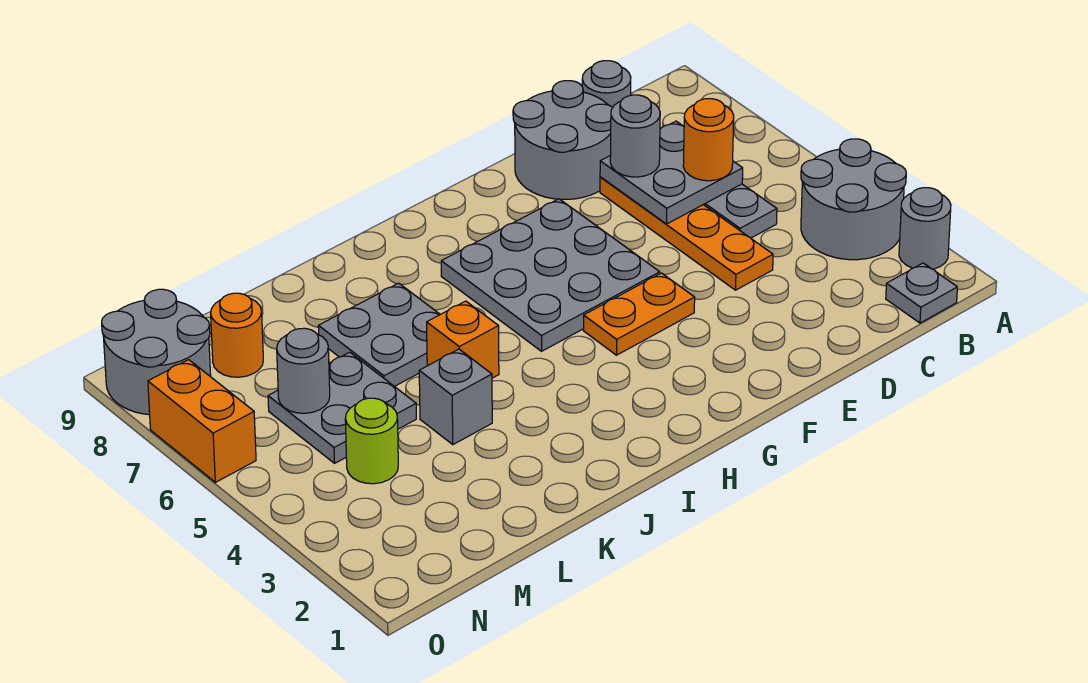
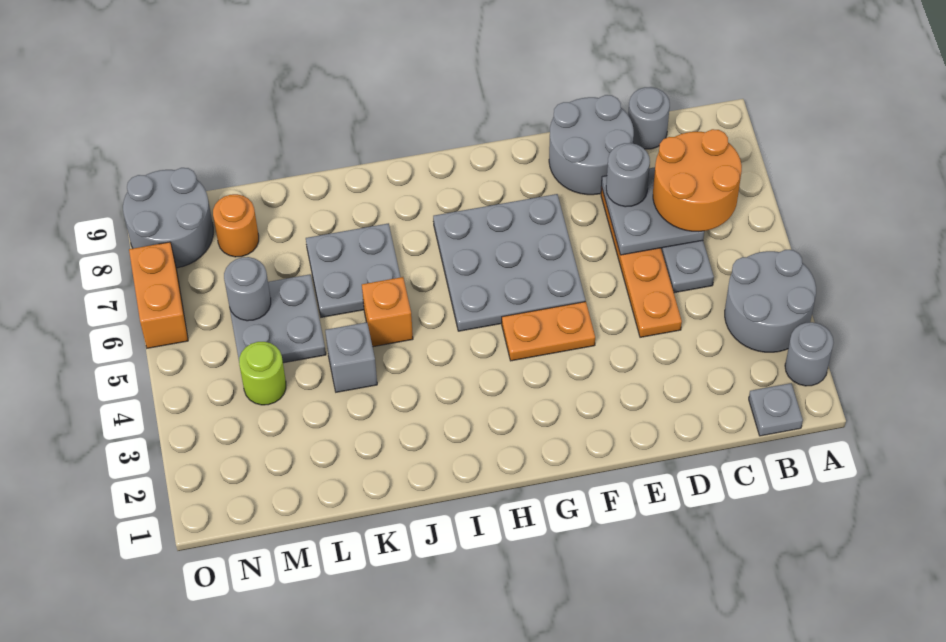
orange 1x1 round brick [683,99,734,181] -> orange 2x2 round brick [653,129,742,231]

